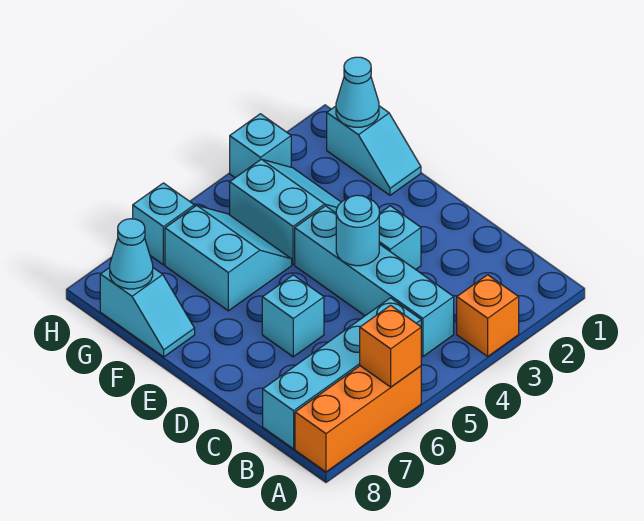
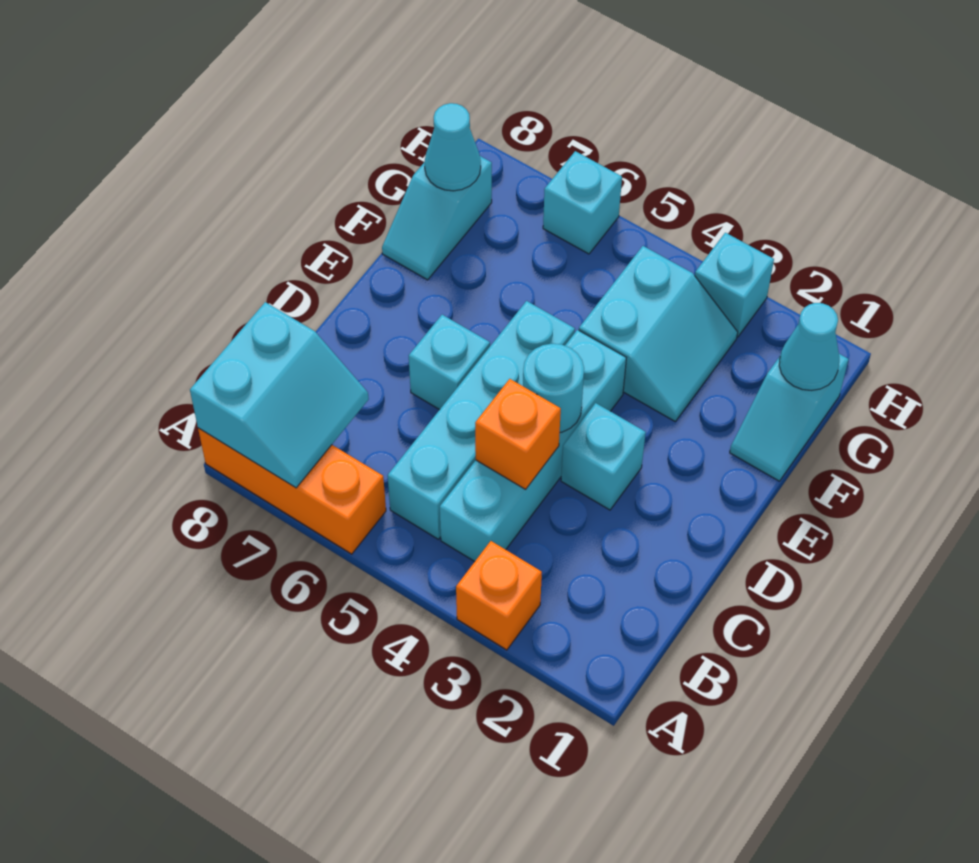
orange 1x1 brick [360,305,421,387] -> orange 1x1 brick moved to [475,379,561,489]
cyan 1x4 brick [263,298,421,449] -> cyan 1x4 brick turned to [388,301,575,539]
cyan 2x2 slope [165,205,292,311] -> cyan 2x2 slope moved to [190,302,369,488]

